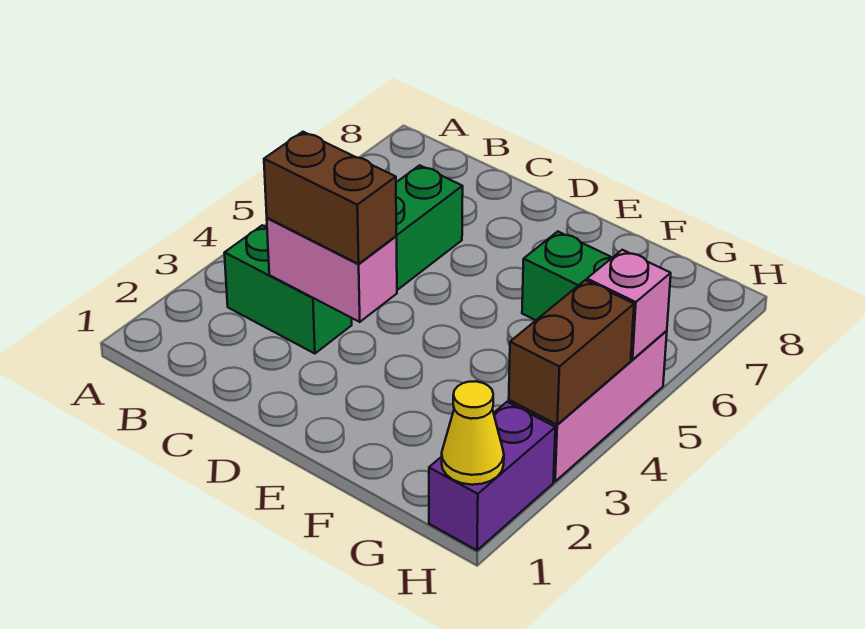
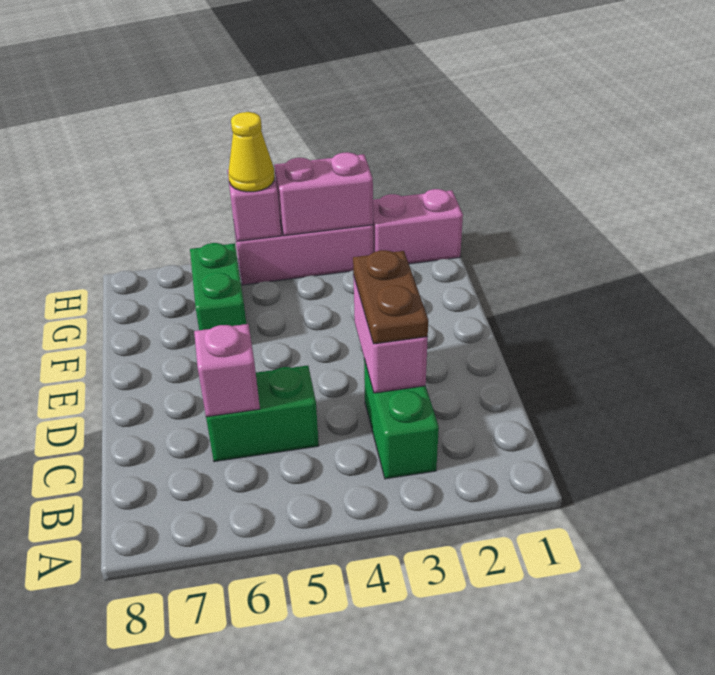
brown 1x2 brick [264,132,396,264] -> brown 1x2 plate [353,250,428,344]
none -> pink 1x1 brick [194,324,260,417]
purple 1x2 brick [429,402,555,550] -> pink 1x2 brick [373,189,463,264]
yellow 1x1 cone [442,381,504,485] -> yellow 1x1 cone moved to [228,112,275,192]
brown 1x2 brick [509,280,634,424] -> pink 1x2 brick [274,152,373,236]

